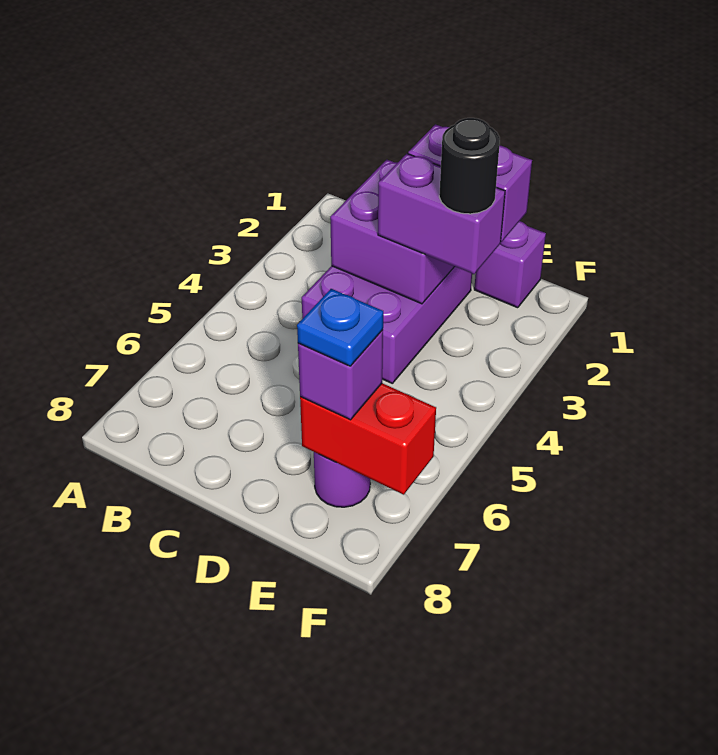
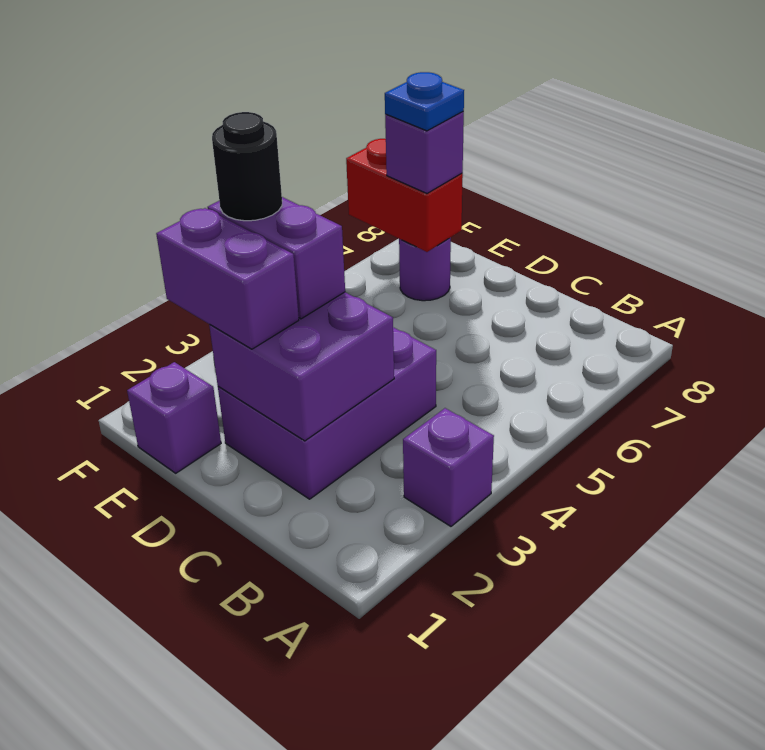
none -> purple 1x1 brick [403,408,494,526]

